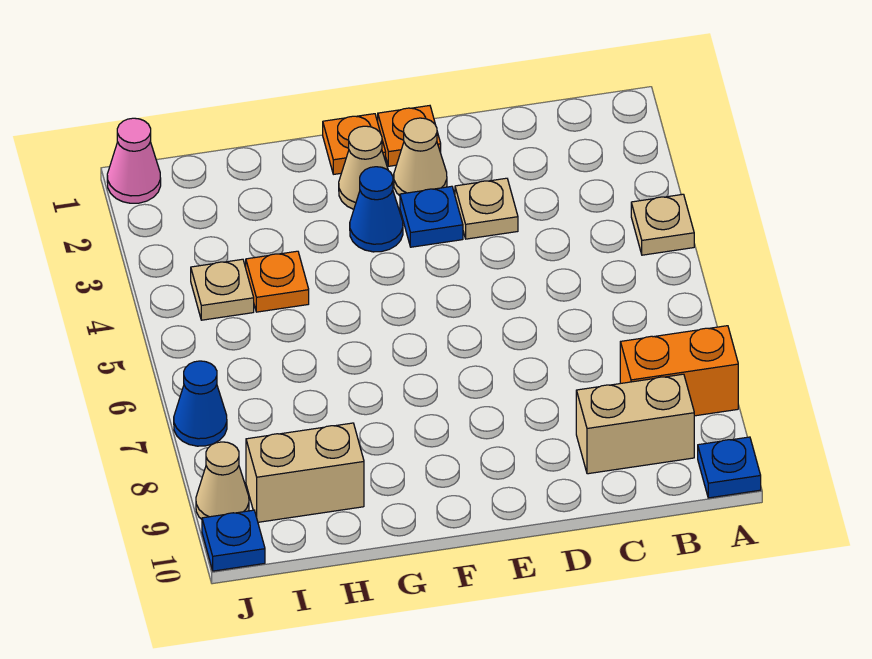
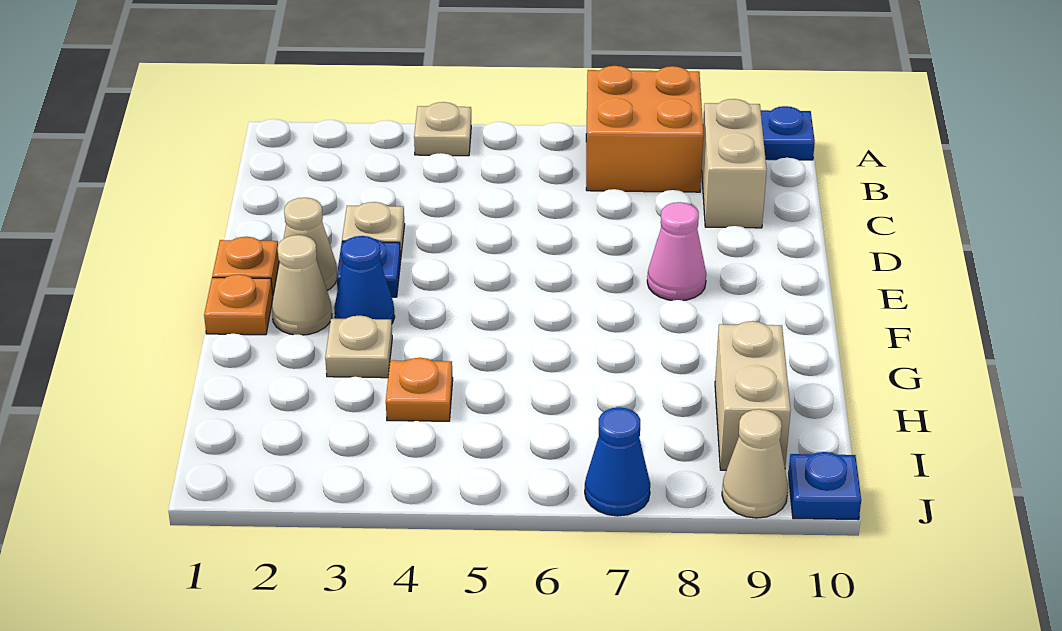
orange 1x2 brick [620,326,738,416] -> orange 2x2 brick [586,66,703,192]
tan 1x1 plate [191,259,254,320] -> tan 1x1 plate moved to [325,316,392,378]
pink 1x1 cone [107,118,161,203] -> pink 1x1 cone moved to [647,202,706,301]

